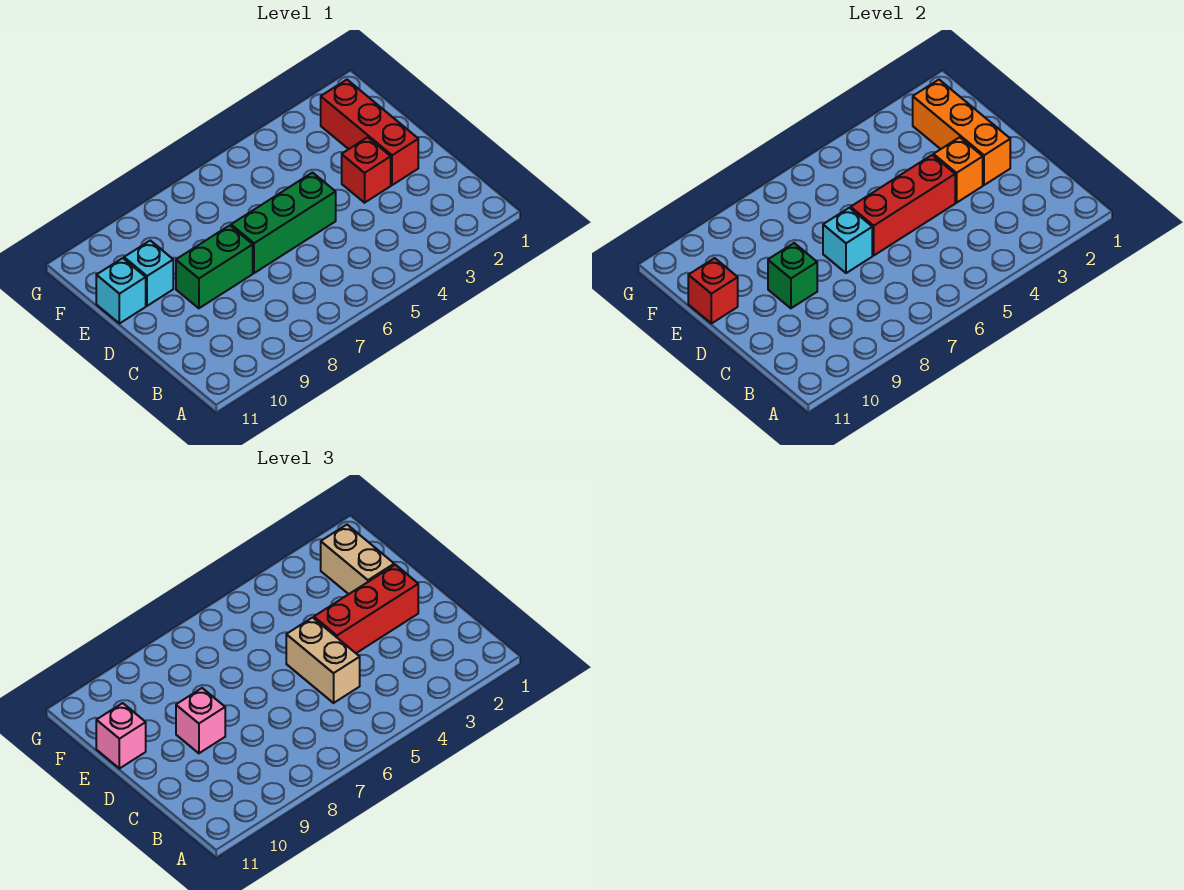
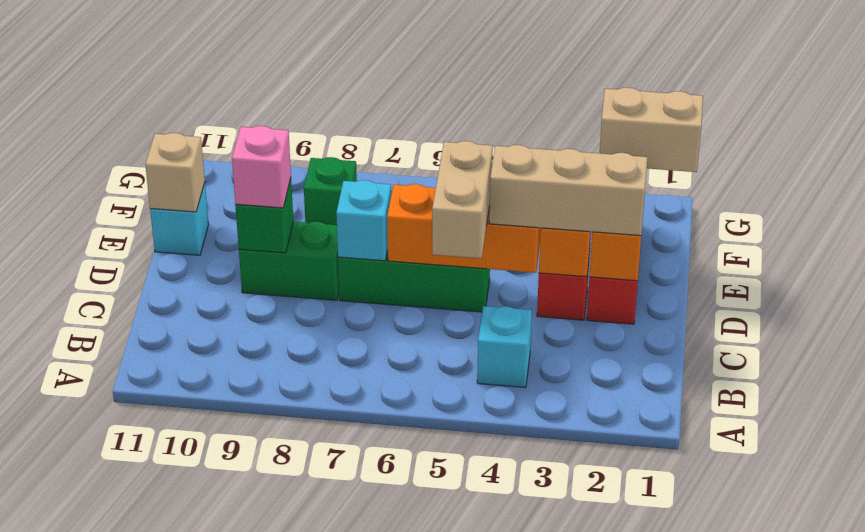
red 1x3 brick [314,565,418,653] -> tan 1x3 brick [489,145,648,236]
red 1x3 brick [851,155,955,255] -> orange 1x3 brick [387,184,541,273]
tan 1x2 brick [321,525,394,594] -> tan 1x2 brick turned to [600,88,703,172]
cyan 1x1 brick [124,240,173,306] -> cyan 1x1 brick moved to [477,306,532,388]
red 1x1 brick [688,258,738,324] -> tan 1x1 brick [145,133,205,212]
pink 1x1 brick [96,703,146,769] -> none
none -> green 1x1 brick [304,157,357,225]

